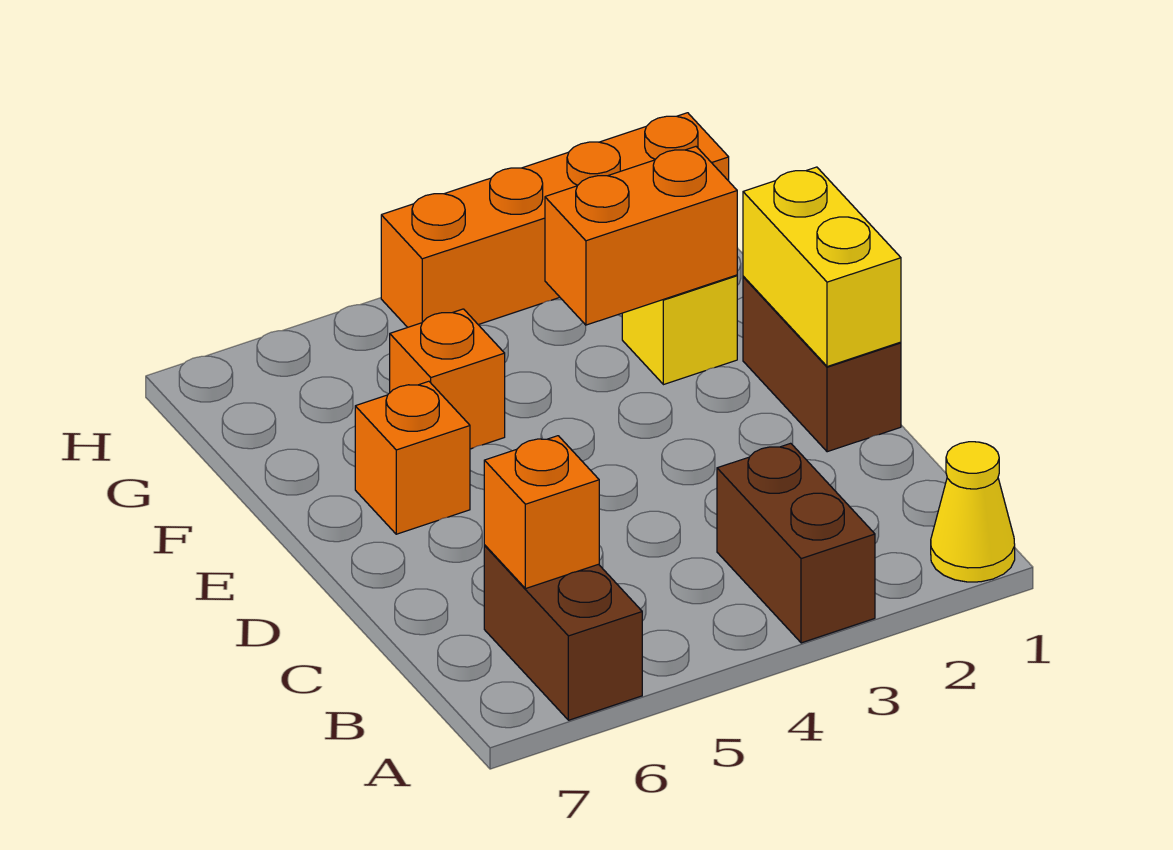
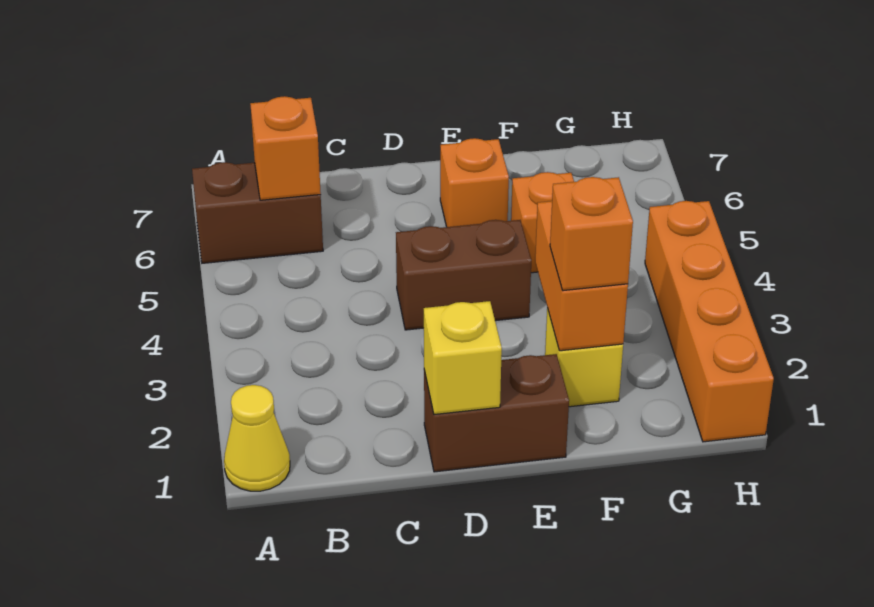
brown 1x2 brick [717,443,875,643] -> brown 1x2 brick moved to [396,220,531,330]
yellow 1x2 brick [743,167,901,367] -> yellow 1x1 brick [424,301,502,415]
none -> orange 1x1 brick [550,177,633,291]

